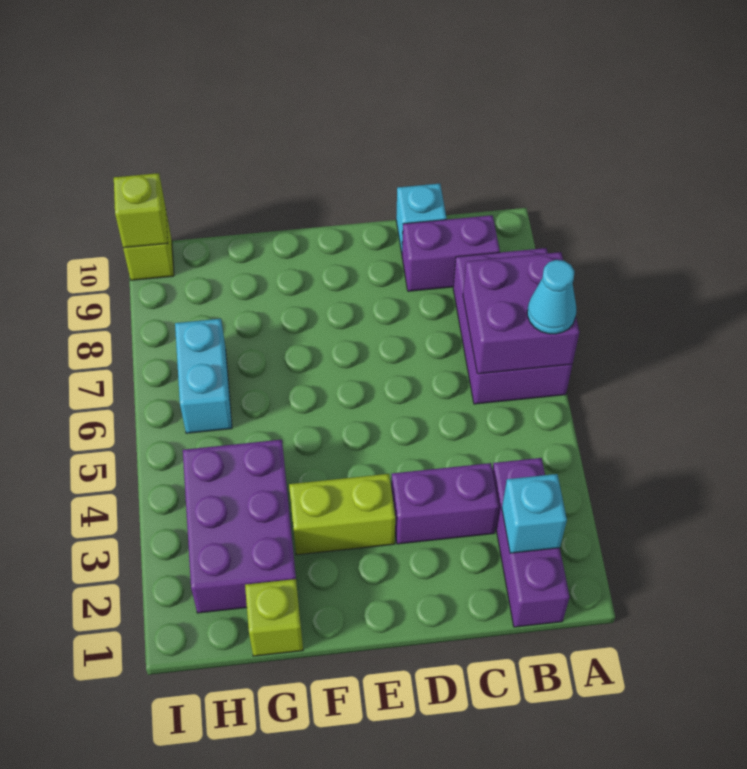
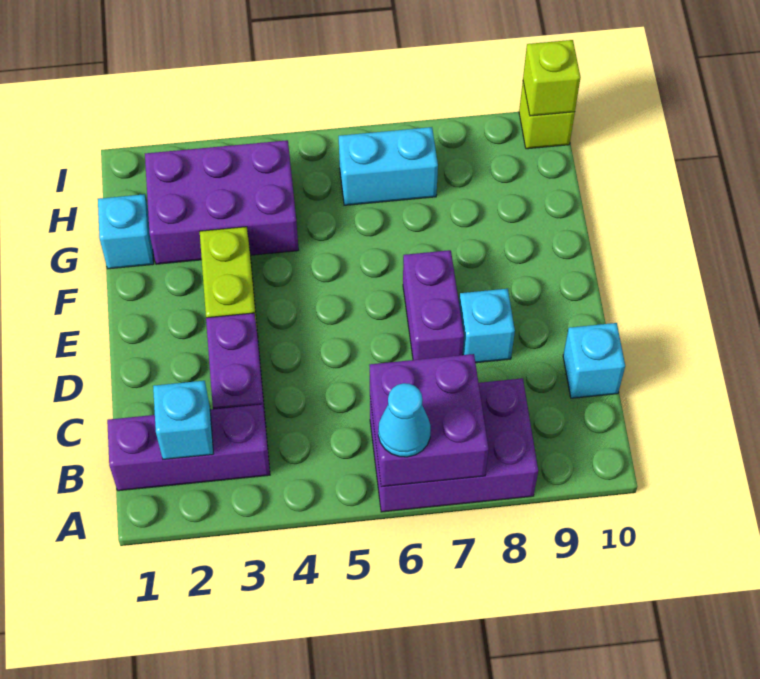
purple 1x2 brick [402,215,500,291] -> purple 1x2 brick moved to [403,250,464,360]
none -> cyan 1x1 brick [459,289,515,363]
lime 1x1 brick [245,579,303,656] -> cyan 1x1 brick [98,194,154,269]

